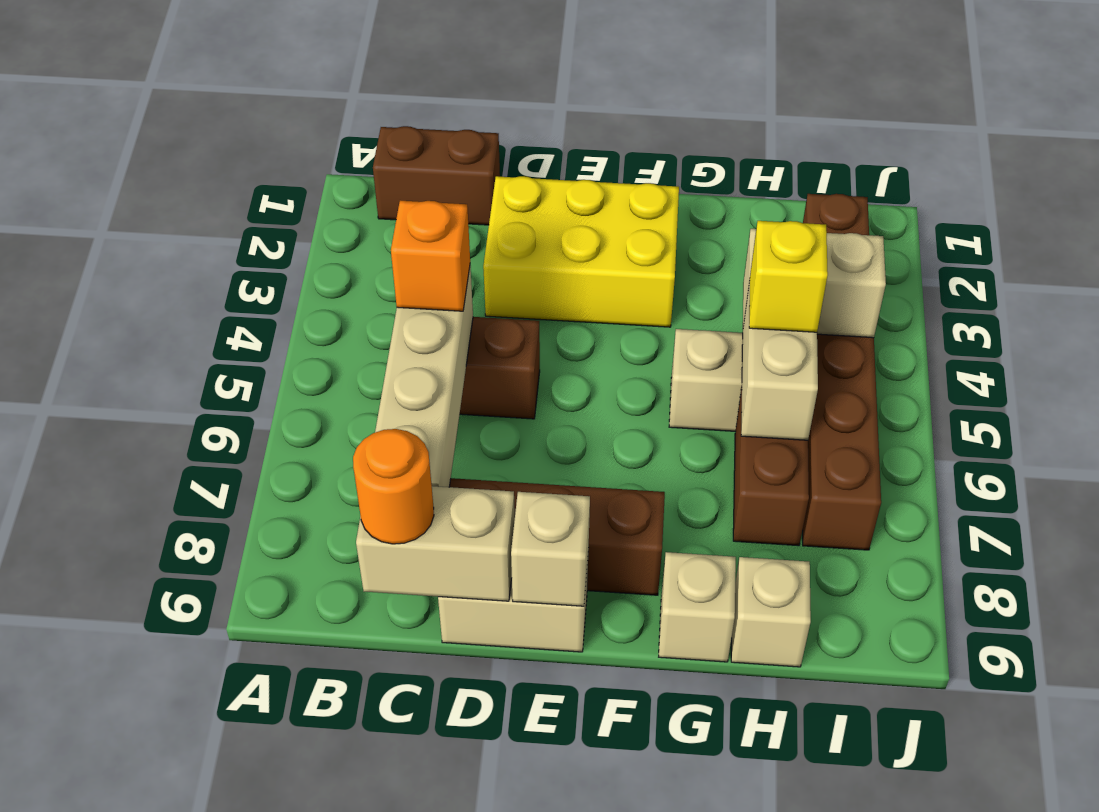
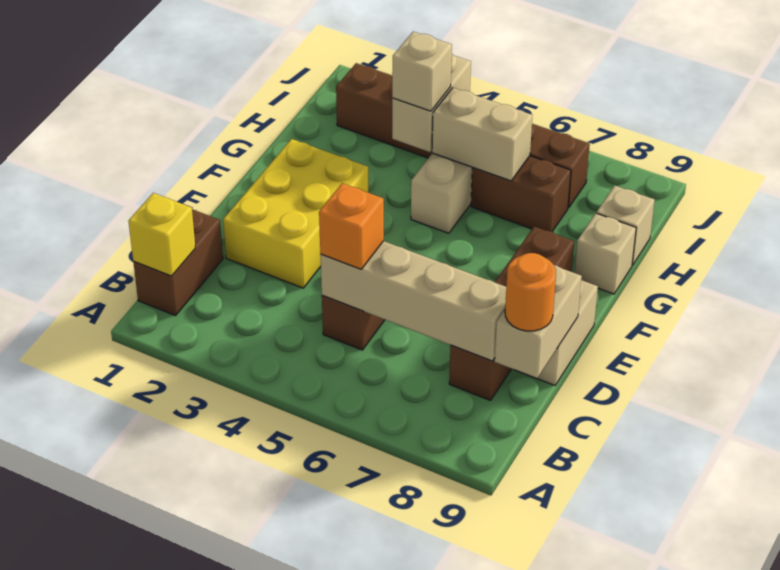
tan 1x1 brick [511,492,590,606] -> tan 1x1 brick moved to [392,32,452,111]
yellow 1x1 brick [749,221,828,332] -> yellow 1x1 brick moved to [129,193,195,276]

